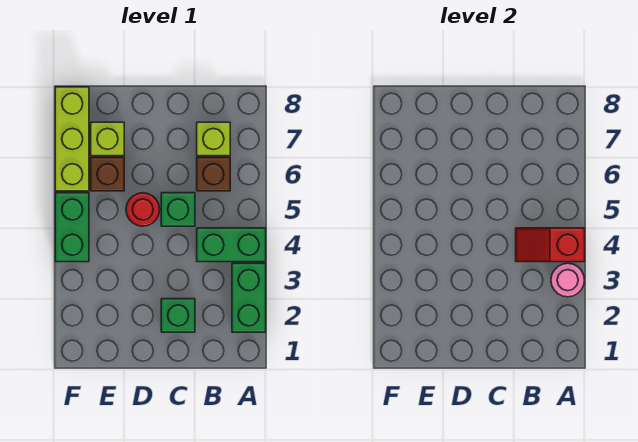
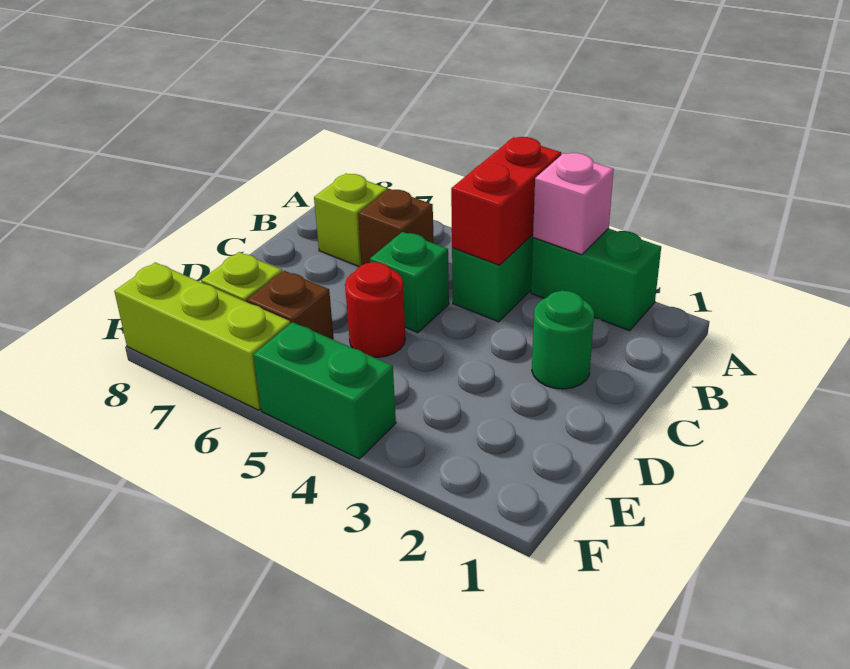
pink 1x1 round brick [551,263,584,297] -> pink 1x1 brick [533,153,614,255]
red 1x2 slope [516,228,585,262] -> red 1x2 brick [451,137,561,265]
green 1x1 brick [161,299,195,332] -> green 1x1 round brick [532,291,594,389]

